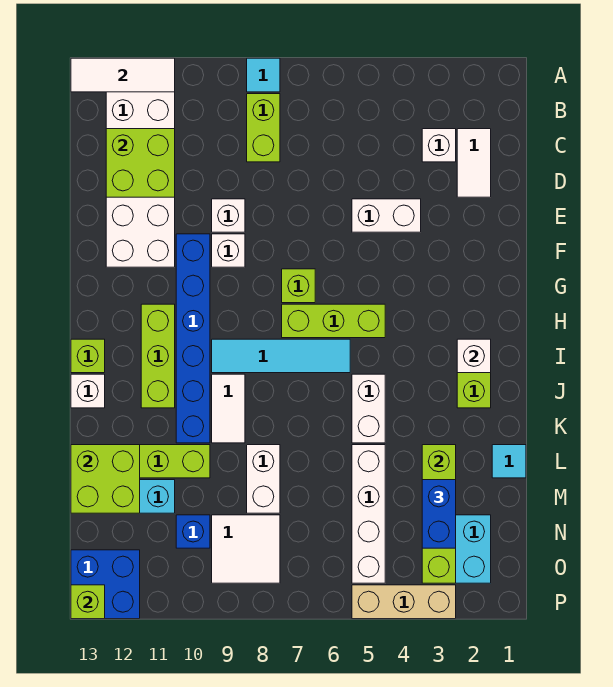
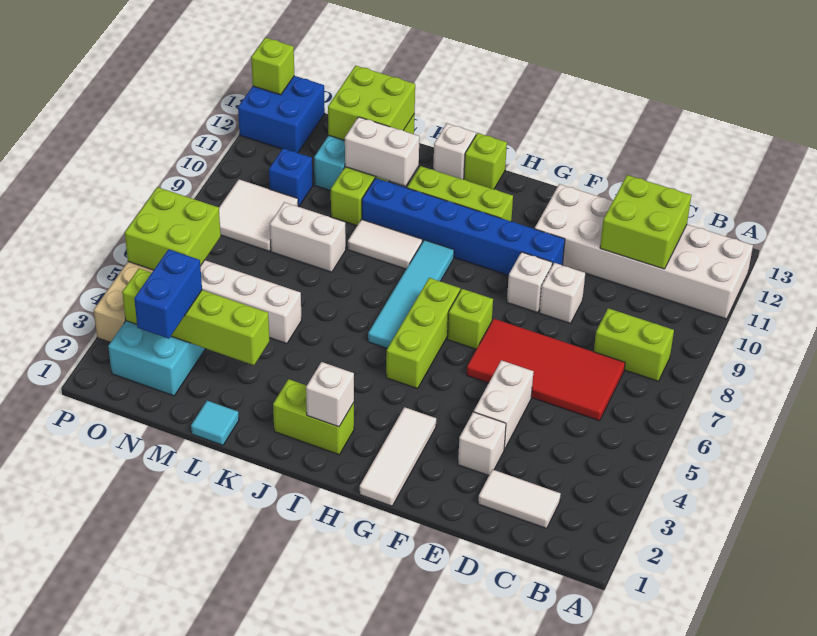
cyan 1x1 tile [247,58,280,92] -> none
white 1x3 tile [71,58,175,92] -> white 1x3 tile moved to [360,407,436,506]
white 1x1 brick [422,129,456,162] -> white 1x1 brick moved to [458,412,506,476]
none -> red 2x4 tile [467,319,625,421]
white 1x2 brick [352,374,385,443] -> white 1x2 brick moved to [345,117,419,186]
blue 1x2 brick [422,480,456,548] -> blue 1x2 brick turned to [134,249,202,339]
none -> lime 2x2 brick [125,187,221,270]

